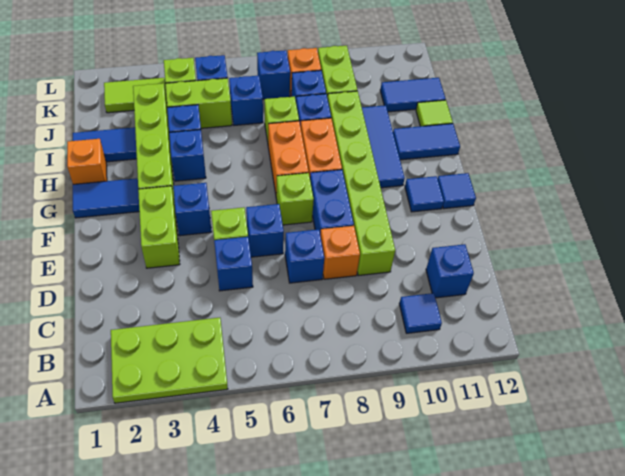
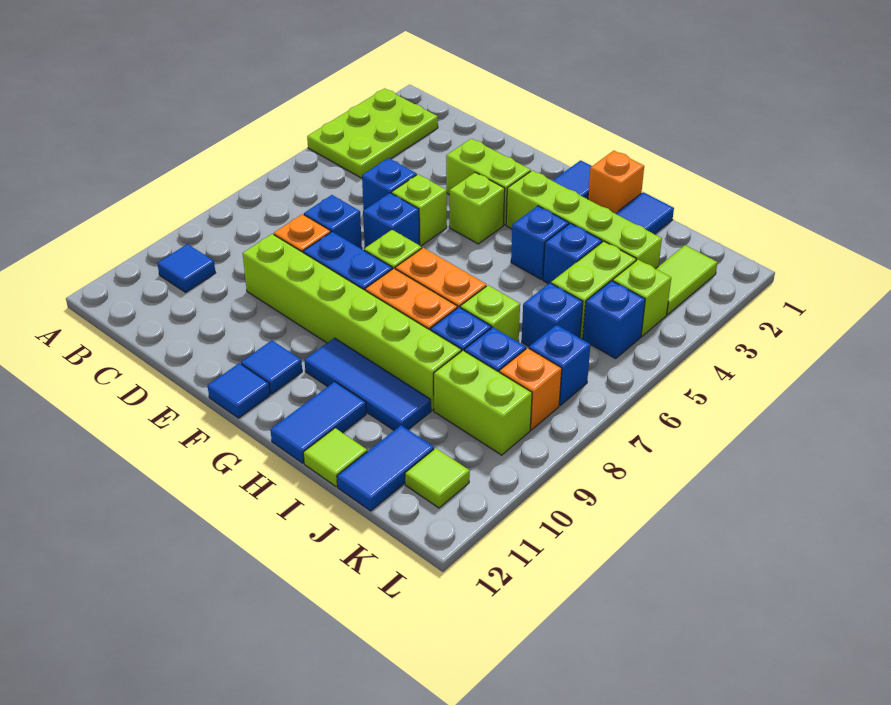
blue 1x1 brick [426,244,474,298] -> none
blue 1x1 brick [173,183,212,236] -> lime 1x1 brick [449,172,505,244]
none -> lime 1x1 tile [405,448,470,508]

